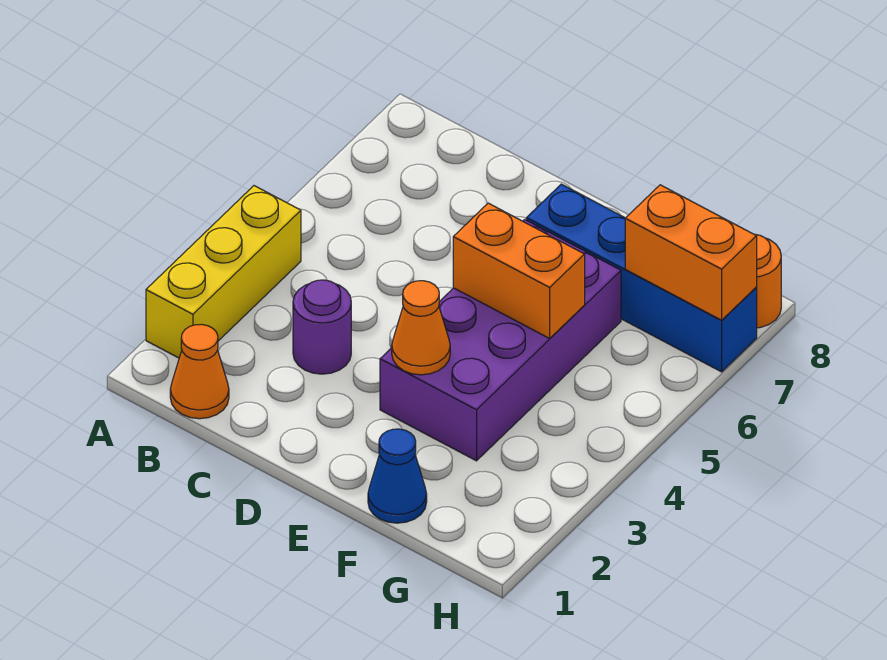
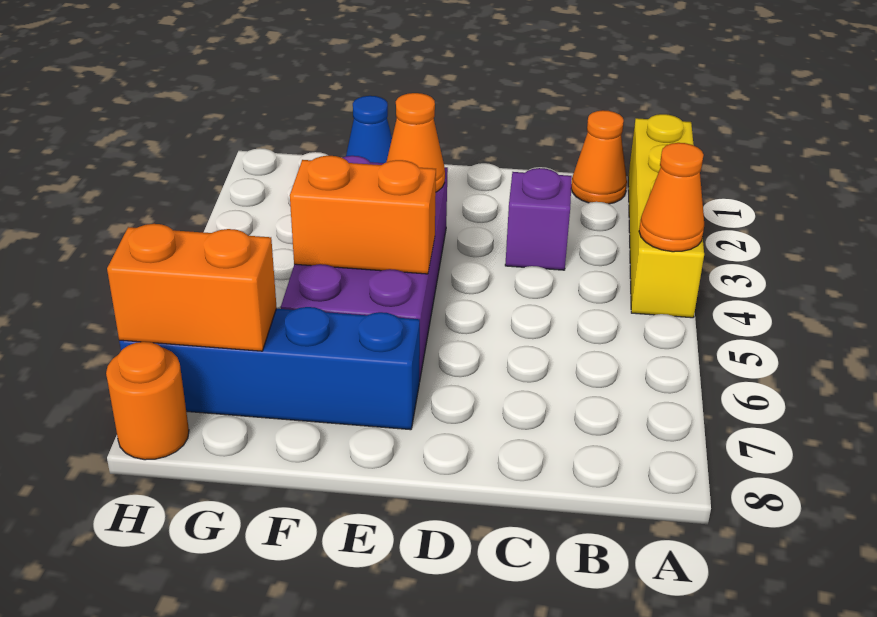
yellow 1x3 brick [146,186,301,358] -> yellow 1x4 brick [628,114,704,318]
none -> orange 1x1 cone [639,143,704,252]
purple 1x1 round brick [293,280,351,374] -> purple 1x1 brick [505,168,572,270]

